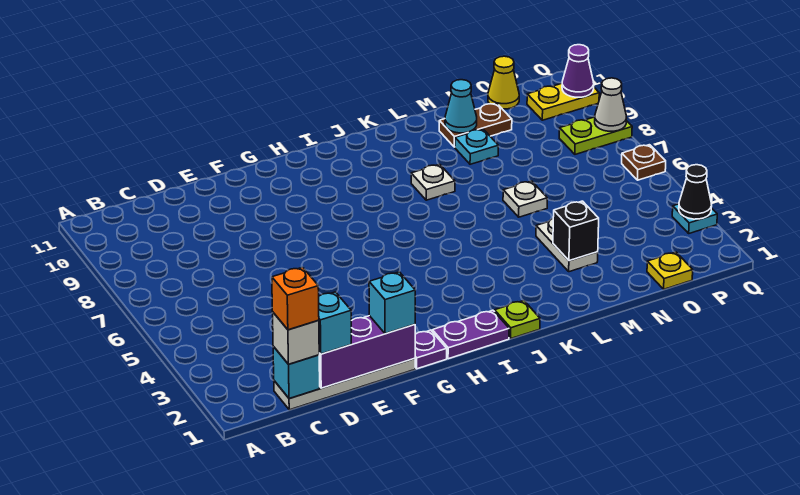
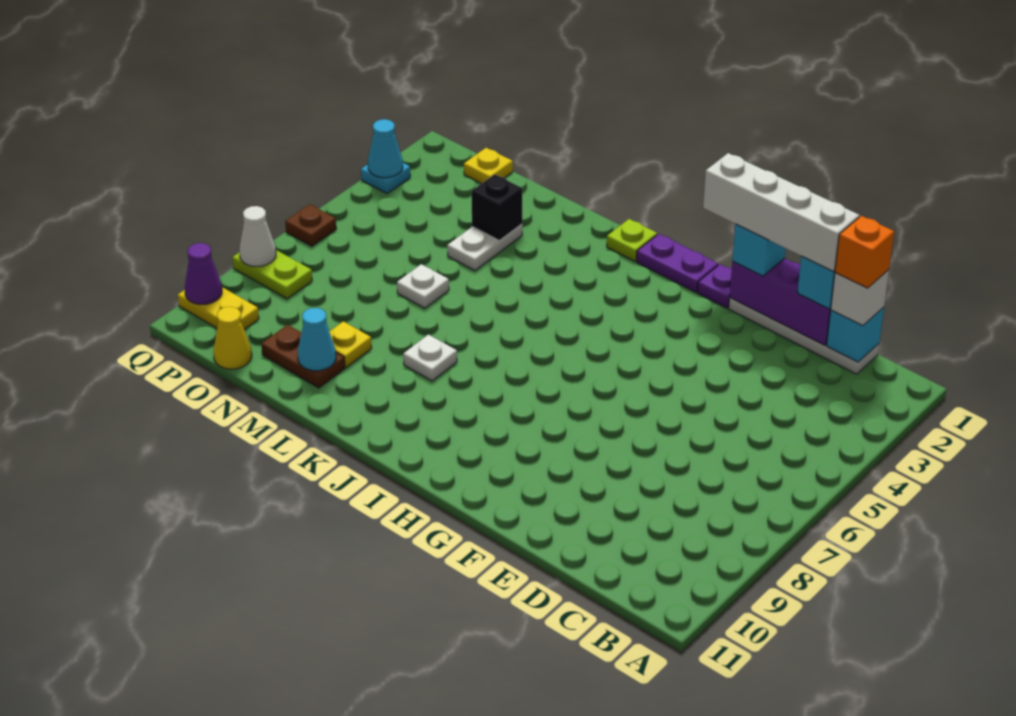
none -> white 1x4 brick [703,153,860,271]
cyan 1x1 plate [455,129,498,164] -> yellow 1x1 plate [329,321,372,367]
black 1x1 cone [679,165,712,219] -> cyan 1x1 cone [368,119,403,178]

